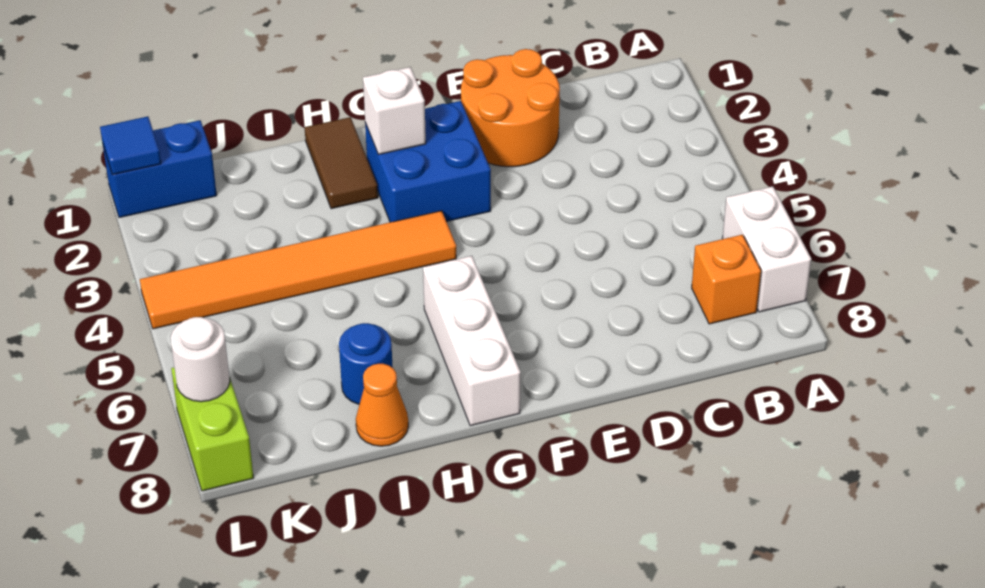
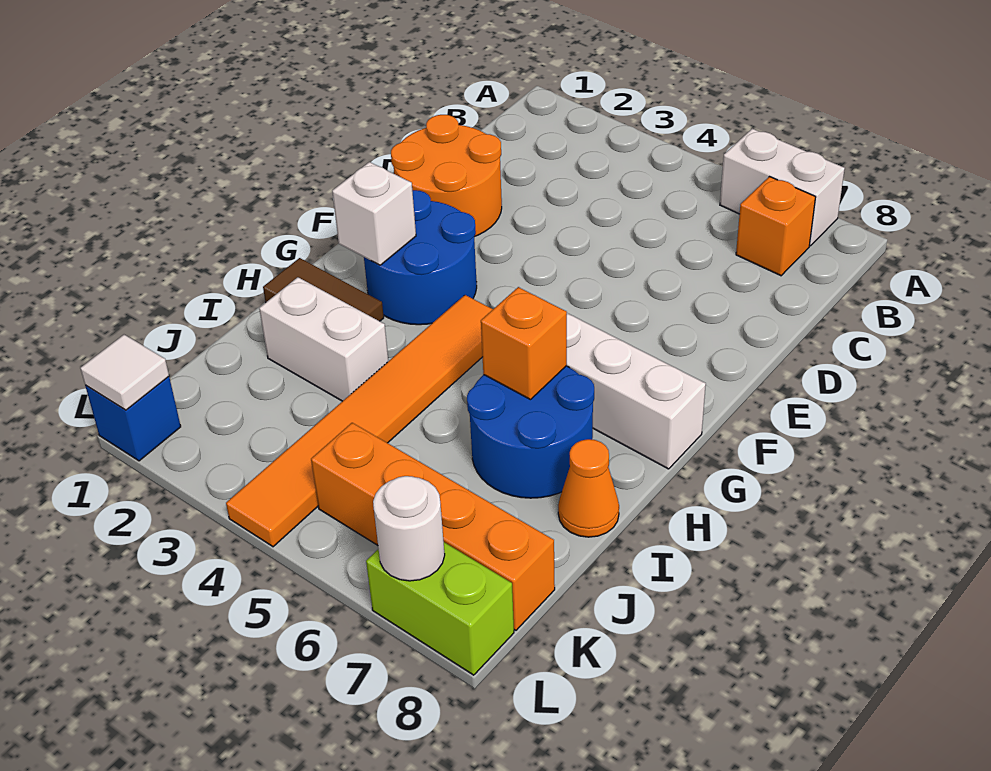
blue 2x2 brick [365,101,491,222] -> blue 2x2 round brick [364,190,477,325]
none -> orange 1x1 brick [481,287,567,400]
none -> white 1x2 brick [259,277,388,401]
blue 1x1 round brick [339,323,393,404] -> blue 2x2 round brick [467,366,594,498]
blue 1x2 brick [103,120,217,218] -> blue 1x1 brick [85,377,181,461]
none -> orange 1x4 brick [311,423,555,630]
blue 1x1 tile [100,117,161,175] -> white 1x1 tile [80,335,169,410]

